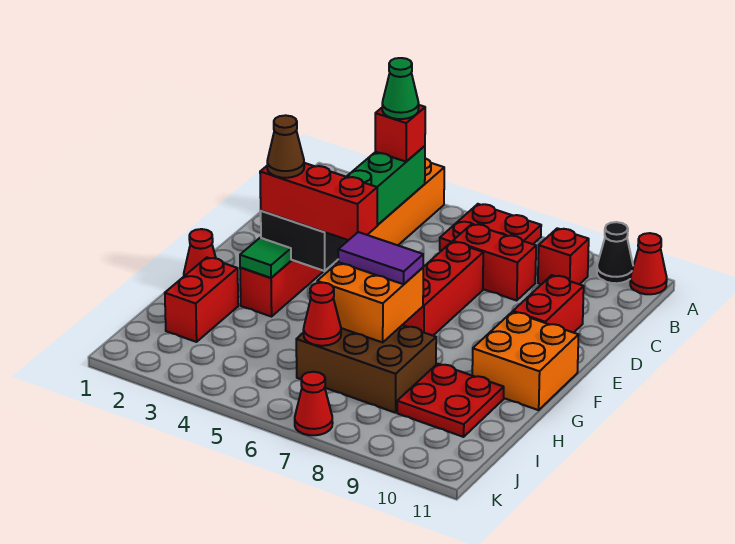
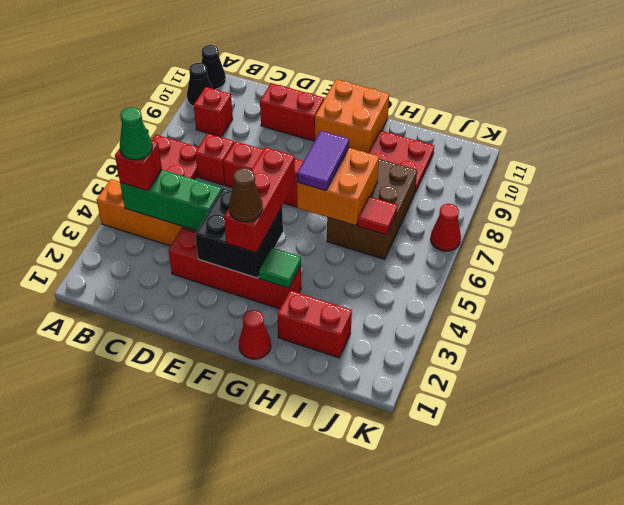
red 1x1 cone [630,233,667,294] -> black 1x1 cone [201,45,226,89]
red 1x2 brick [453,224,536,300] -> red 1x1 brick [195,133,234,185]
red 1x1 cone [303,283,341,346] -> red 1x1 tile [358,197,397,235]

